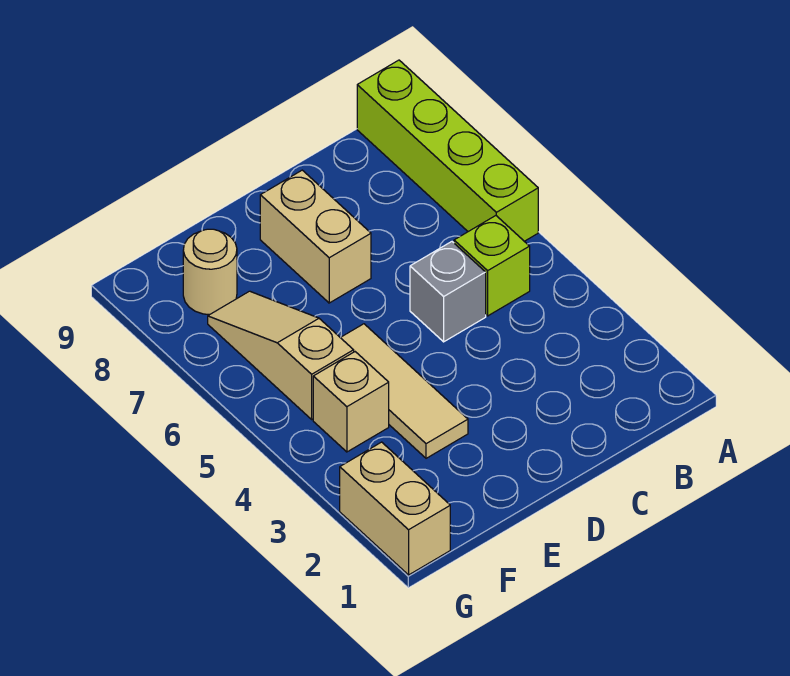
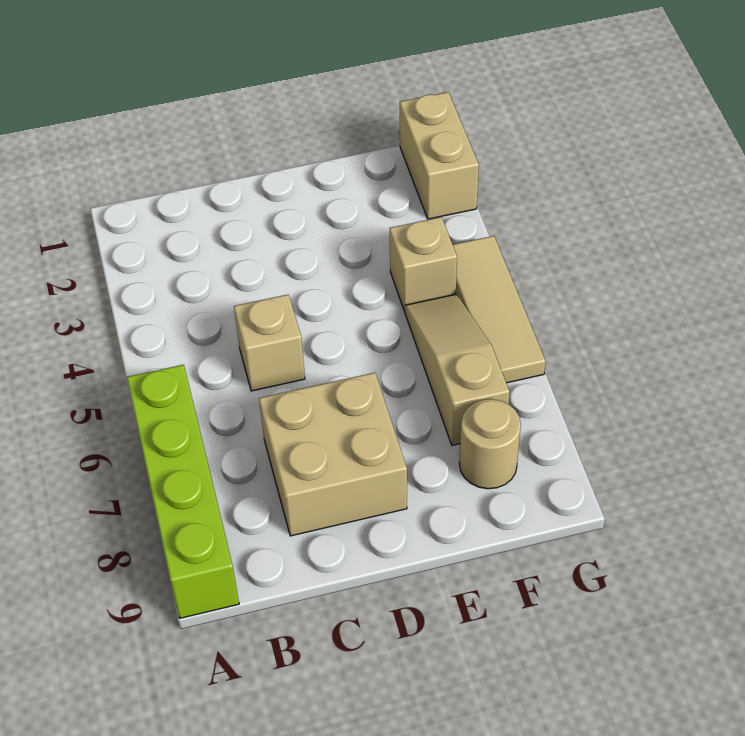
lime 1x1 brick [454,216,530,316] -> none
grey 1x1 brick [410,242,486,342] -> tan 1x1 brick [234,295,305,391]
tan 1x2 brick [260,170,371,303] -> tan 2x2 brick [259,373,407,536]
tan 1x3 tile [340,324,468,458] -> tan 1x3 tile moved to [453,236,546,383]
tan 1x3 slope [208,291,354,419] -> tan 1x3 slope turned to [405,294,510,445]

